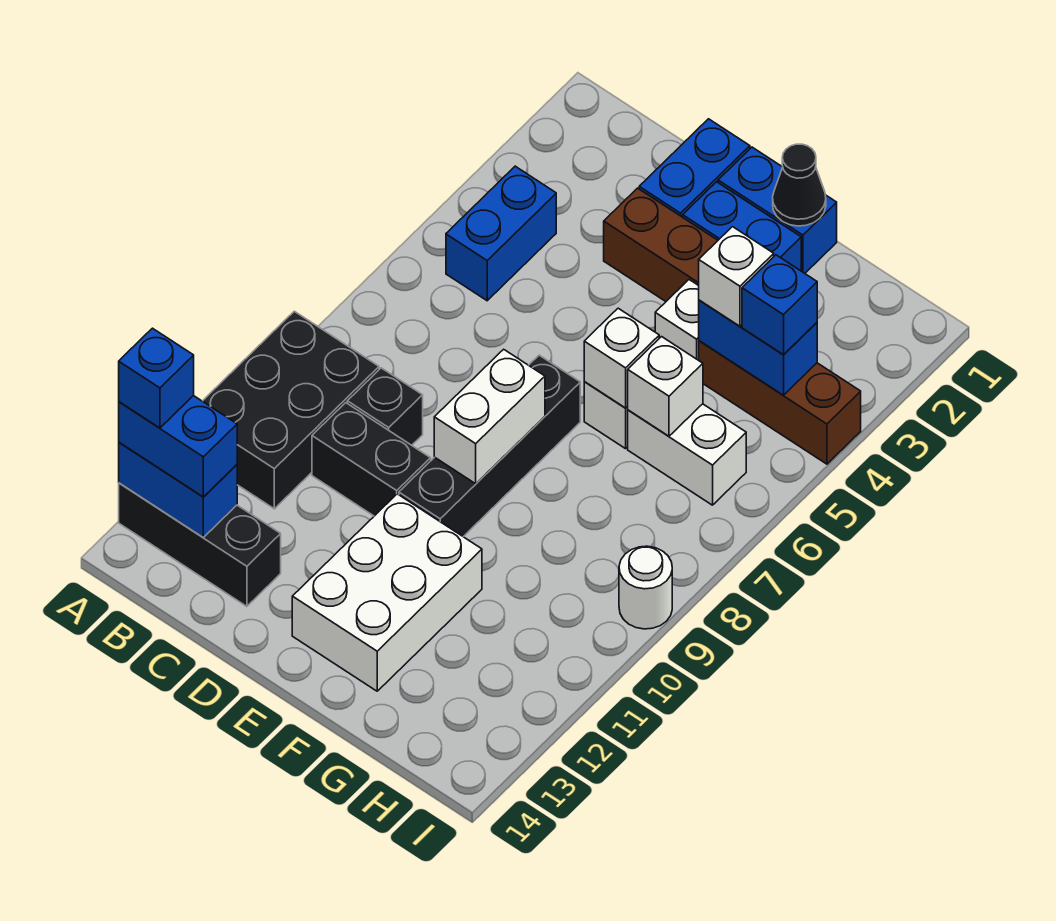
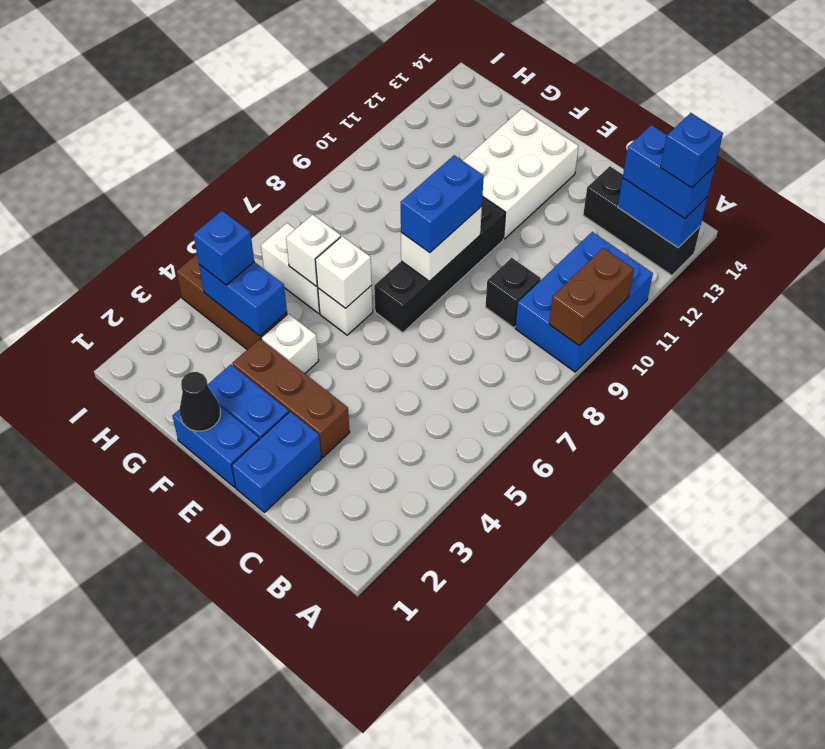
black 2x3 brick [203,311,379,509] -> blue 2x3 brick [515,232,653,372]
none -> brown 1x2 brick [549,248,634,346]
blue 1x2 brick [446,166,556,301] -> blue 1x2 brick moved to [401,155,484,253]
black 1x2 brick [312,403,431,516] -> none
white 1x1 brick [699,227,774,326] -> none
white 1x1 round brick [619,546,672,629] -> none

